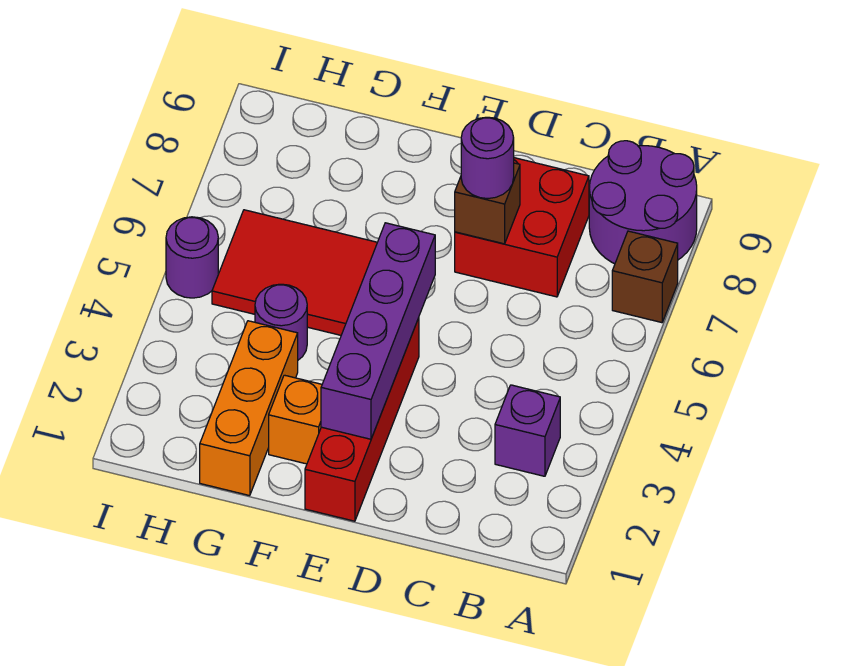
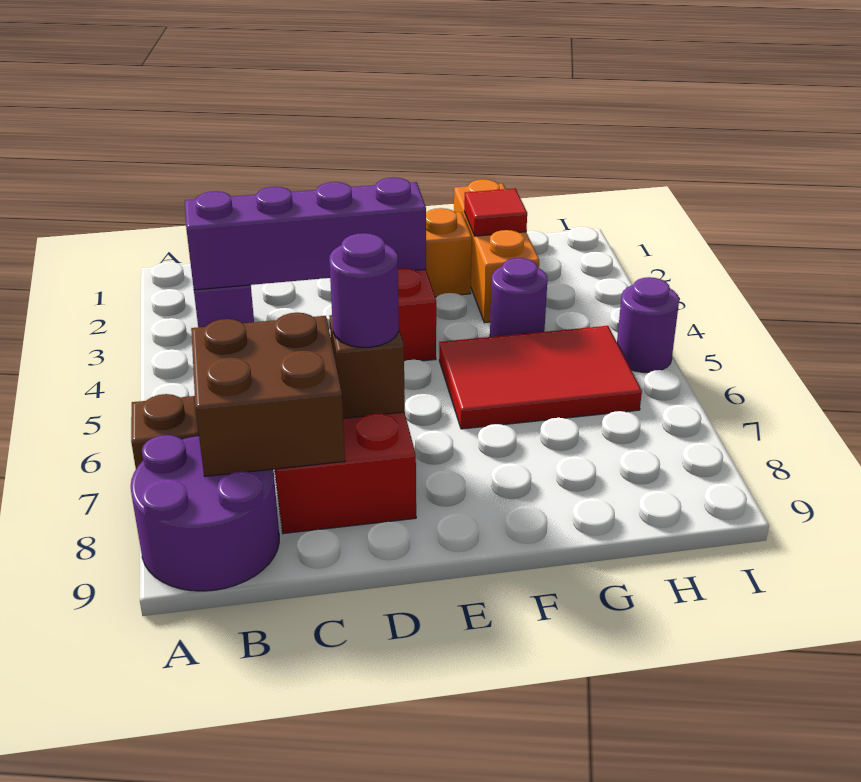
none -> brown 2x2 brick [191,313,345,476]
purple 1x4 brick [321,223,435,439] -> purple 1x4 brick turned to [185,177,426,290]
none -> red 1x1 tile [464,188,527,236]

